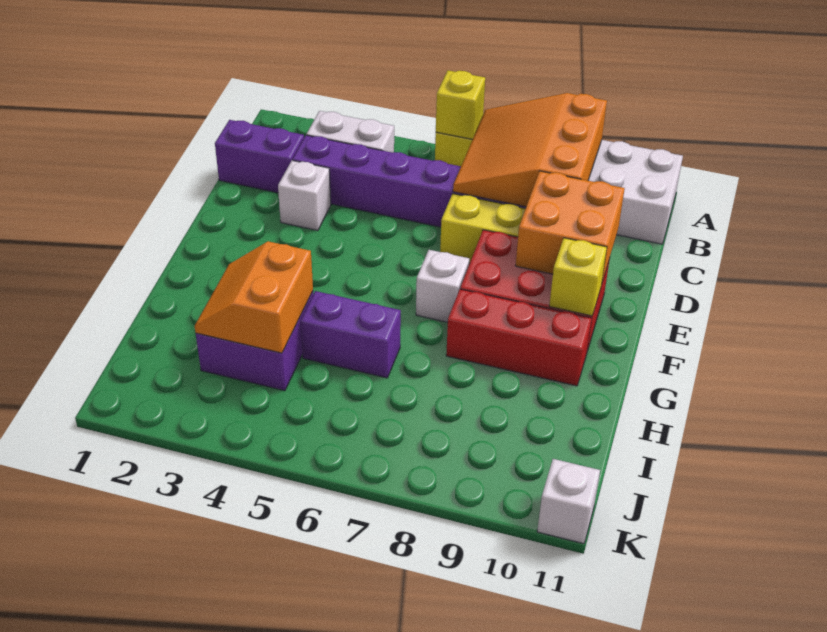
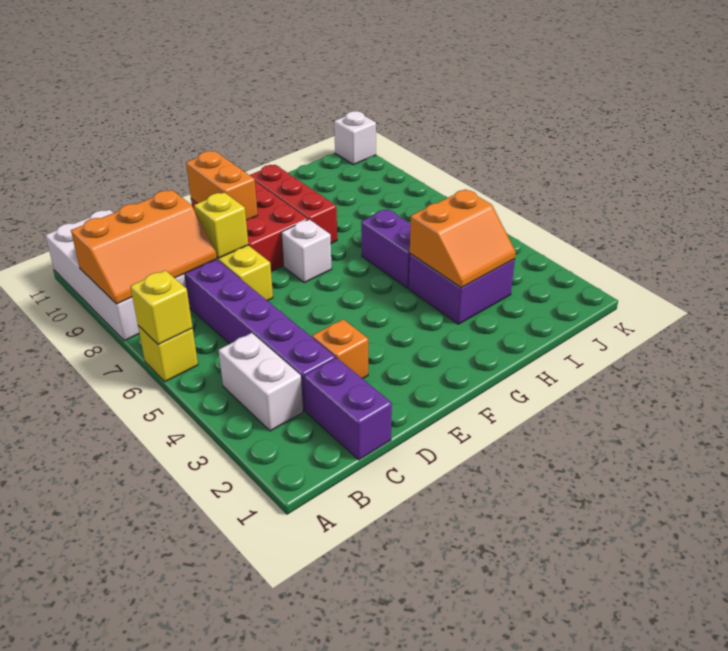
orange 3x3 slope [453,93,607,207] -> orange 2x3 slope [71,190,217,304]
white 1x1 brick [278,160,331,231] -> orange 1x1 brick [312,319,368,379]
orange 2x2 brick [516,171,625,282] -> orange 1x2 brick [186,151,258,220]
yellow 1x1 brick [549,238,607,316] -> yellow 1x1 brick moved to [194,192,248,258]

